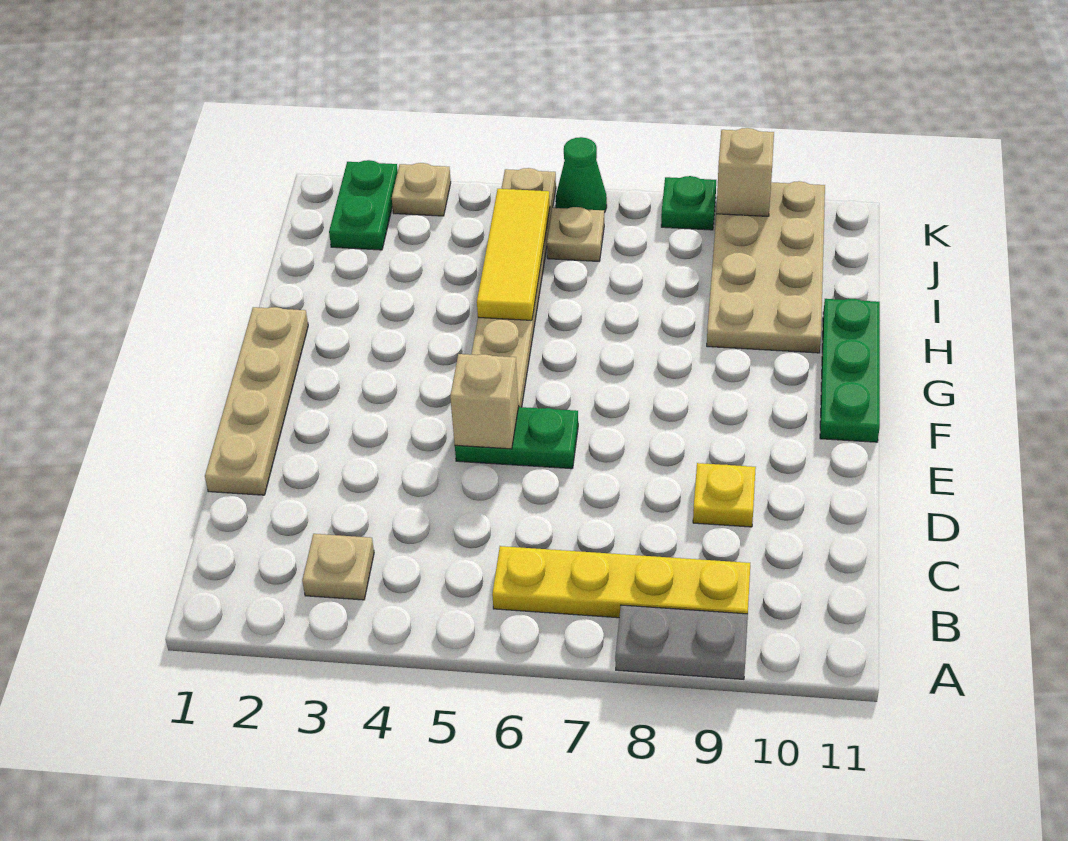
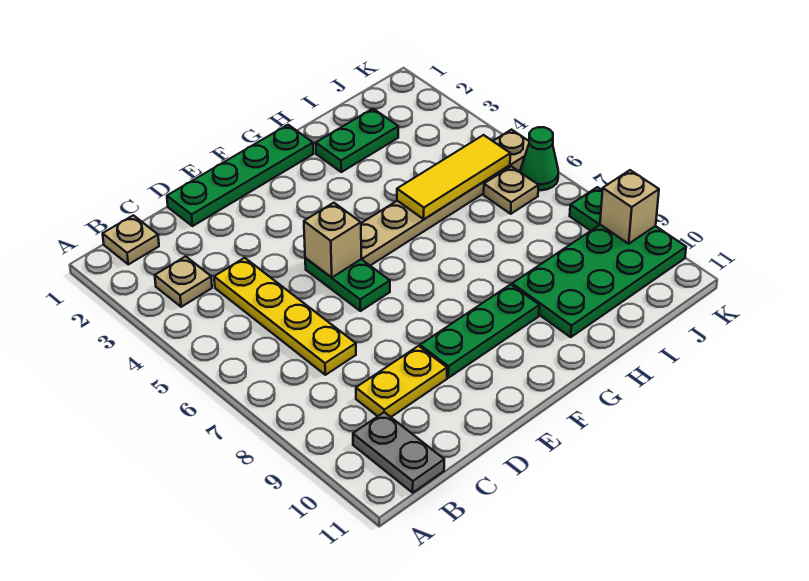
grey 1x2 plate [615,605,748,679] -> grey 1x2 plate moved to [353,412,444,493]
yellow 1x4 plate [492,546,750,618] -> yellow 1x4 plate moved to [214,258,356,375]
tan 1x4 plate [205,307,308,495] -> green 1x4 plate [167,125,313,226]
yellow 1x1 plate [693,463,756,527] -> yellow 1x2 plate [356,346,447,417]
green 1x3 plate [820,299,880,442] -> green 1x3 plate moved to [420,284,539,378]
tan 2x4 plate [707,181,825,353] -> green 2x4 plate [512,225,686,337]
green 1x2 plate [329,160,398,250] -> green 1x2 plate moved to [316,109,398,172]
tan 1x1 plate [392,163,451,216] -> tan 1x1 plate moved to [103,215,159,264]

